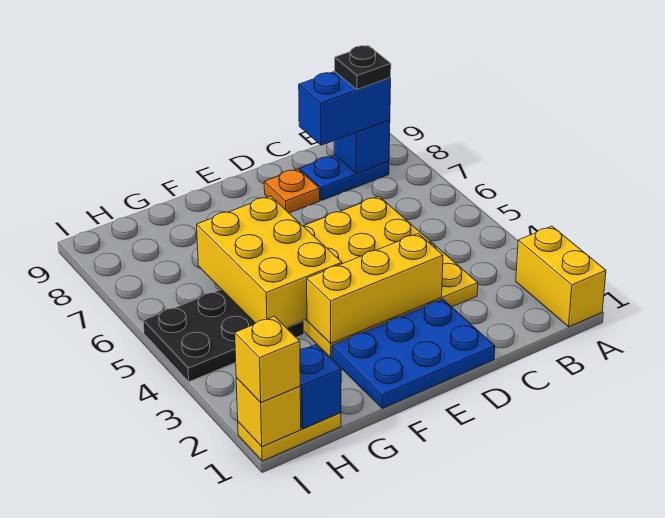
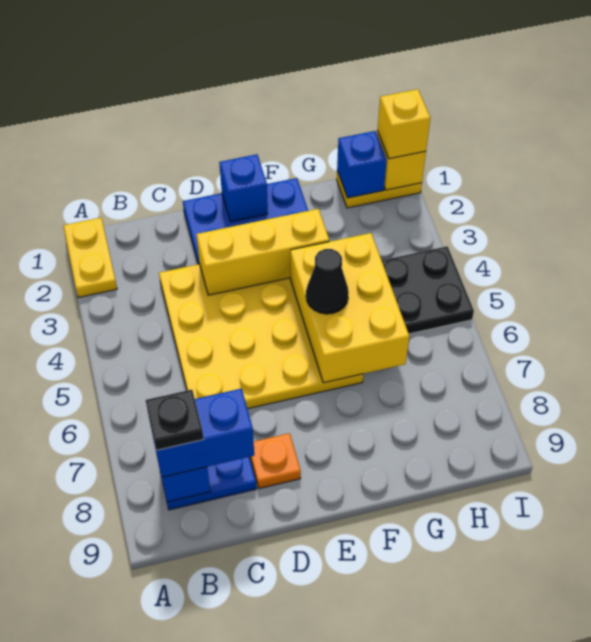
yellow 1x2 brick [516,226,606,327] -> yellow 1x2 plate [63,218,117,297]
none -> blue 1x1 brick [219,154,268,222]
none -> black 1x1 cone [306,249,349,314]

